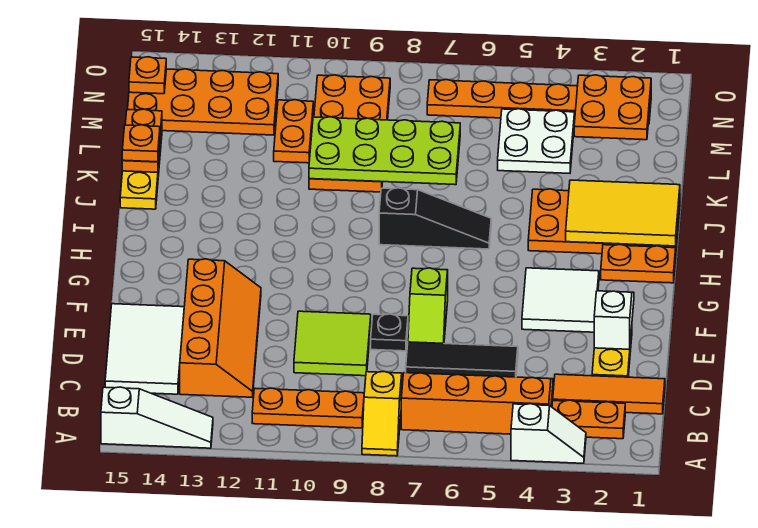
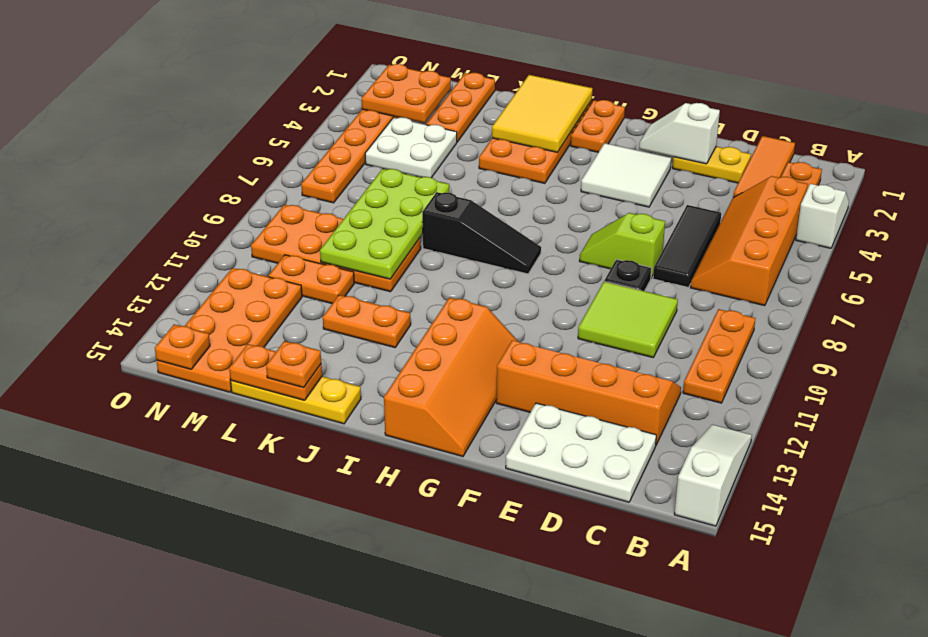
yellow 1x2 slope [362,371,402,456] -> none
white 2x3 tile [105,304,184,394] -> white 2x3 plate [506,403,656,502]
lime 1x2 slope [408,268,448,343] -> lime 1x2 slope turned to [580,213,665,278]
none -> orange 2x4 slope [384,298,518,457]
black 1x3 slope [379,188,491,249] -> black 1x3 slope turned to [422,192,541,274]
none -> orange 1x2 plate [323,295,411,348]
none -> orange 1x3 plate [426,73,495,142]

